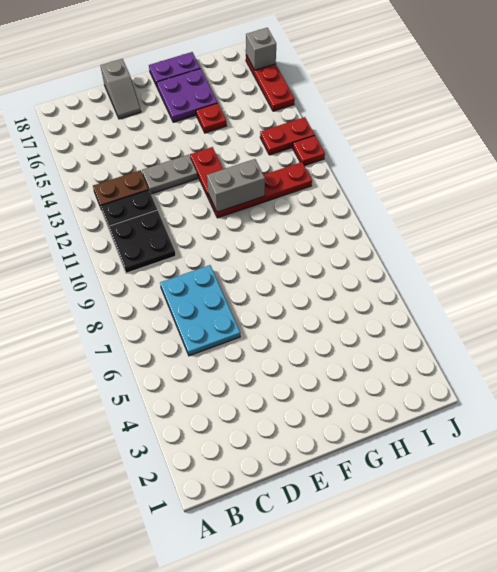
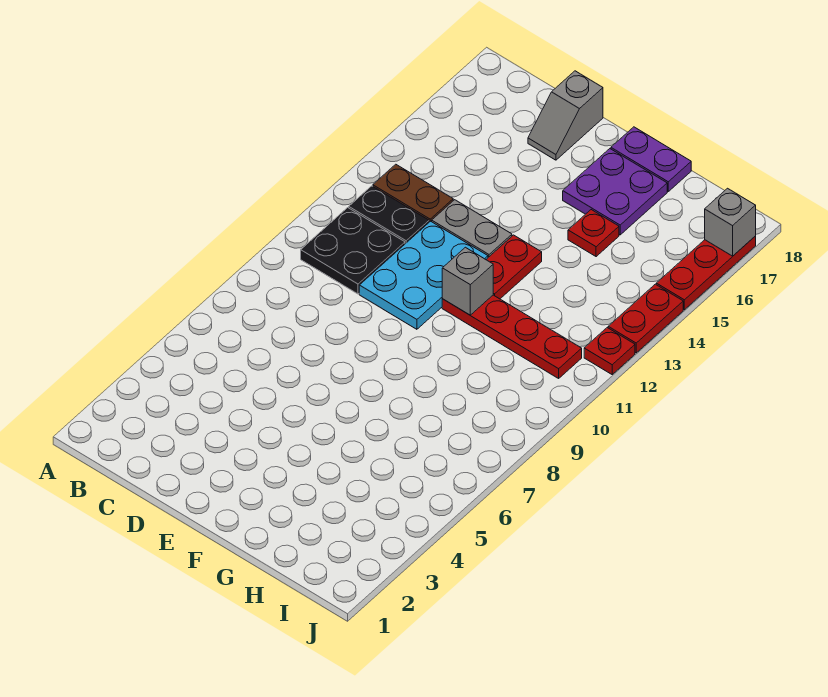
cyan 2x3 plate [160,265,240,356] -> cyan 2x3 plate moved to [359,221,488,329]
grey 1x2 brick [207,159,265,212] -> grey 1x1 brick [442,247,493,315]
red 1x2 plate [260,117,315,155] -> red 1x2 plate turned to [608,284,683,353]

